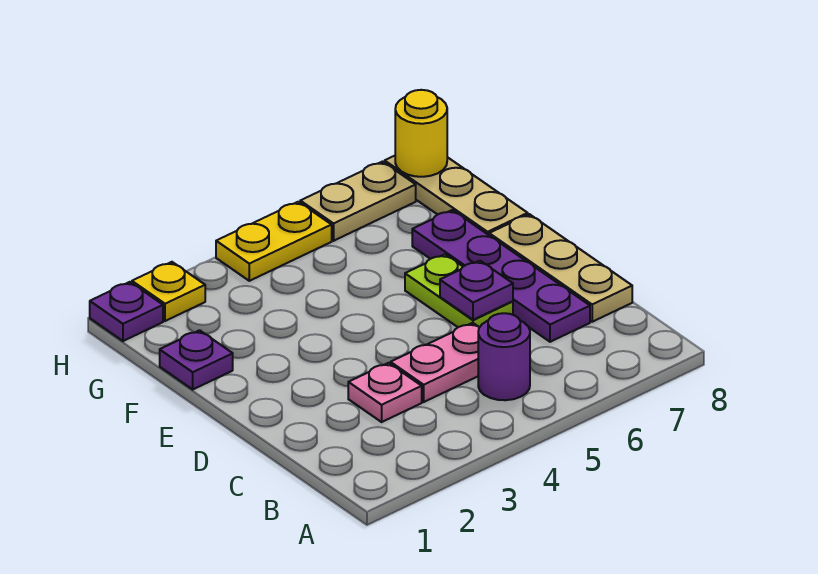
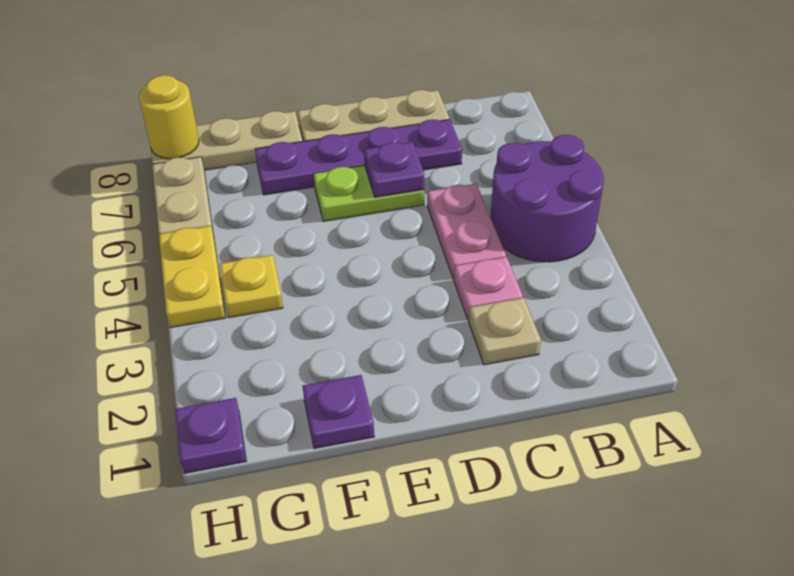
purple 1x1 round brick [478,313,530,400] -> purple 2x2 round brick [491,135,604,262]
none -> tan 1x1 plate [469,298,541,365]
yellow 1x1 plate [132,262,205,321] -> yellow 1x1 plate moved to [220,255,283,318]

